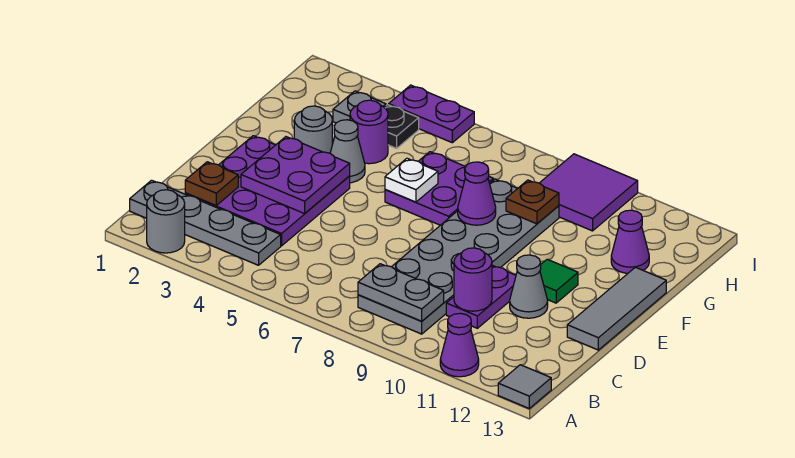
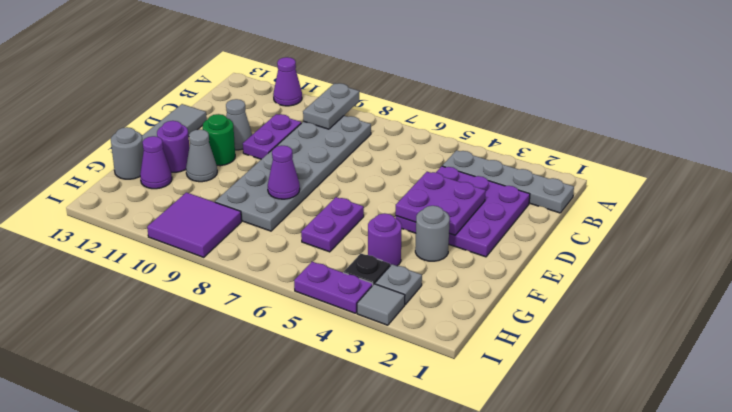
grey 1x1 round brick [147,190,185,253] -> grey 1x1 round brick moved to [111,127,144,179]
grey 1x1 tile [498,365,551,408] -> grey 1x1 tile moved to [357,284,405,325]
grey 1x2 plate [358,264,444,321] -> grey 1x2 plate turned to [303,83,359,129]
brown 1x1 plate [185,162,238,206] -> none
purple 1x1 round brick [454,248,492,311] -> purple 1x1 round brick moved to [157,121,189,172]
green 1x1 tile [540,259,578,303] -> green 1x1 round brick [202,114,235,166]
grey 1x1 cone [330,120,365,183] -> grey 1x1 cone moved to [186,129,217,182]
purple 2x2 plate [385,152,494,225] -> purple 1x2 plate [301,197,364,252]
white 1x1 plate [385,158,438,202] -> none
brown 1x1 plate [506,180,559,224] -> none

